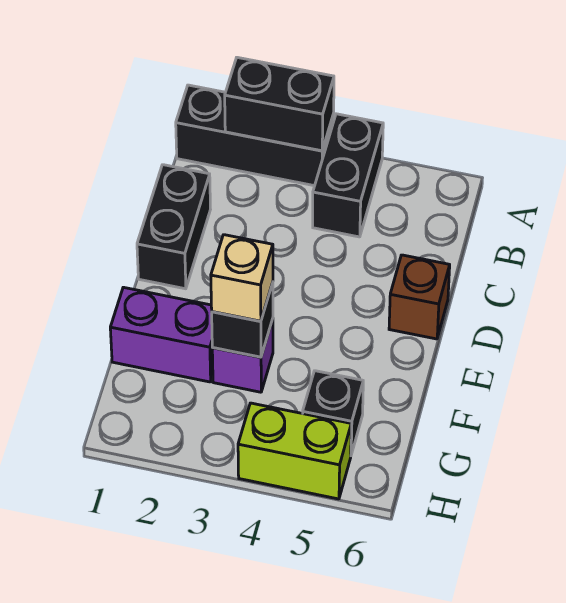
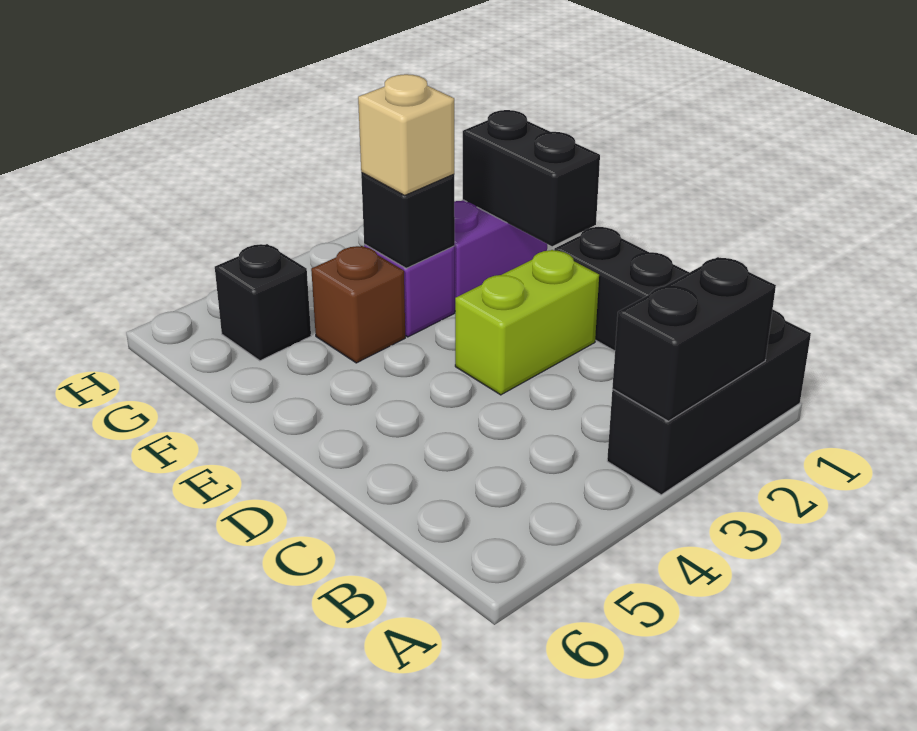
black 1x2 brick [313,114,383,237] -> black 1x2 brick moved to [463,110,600,246]
brown 1x1 brick [389,255,450,339] -> brown 1x1 brick moved to [311,246,405,363]
lime 1x2 brick [238,403,351,499] -> lime 1x2 brick moved to [455,250,599,395]

